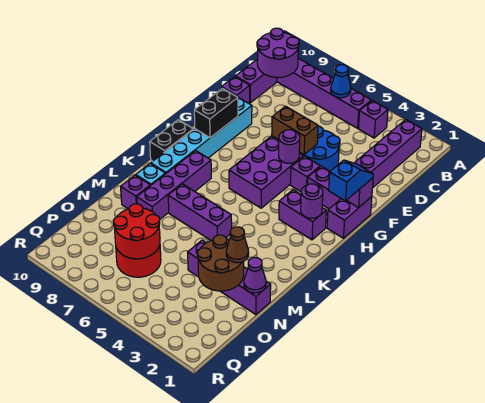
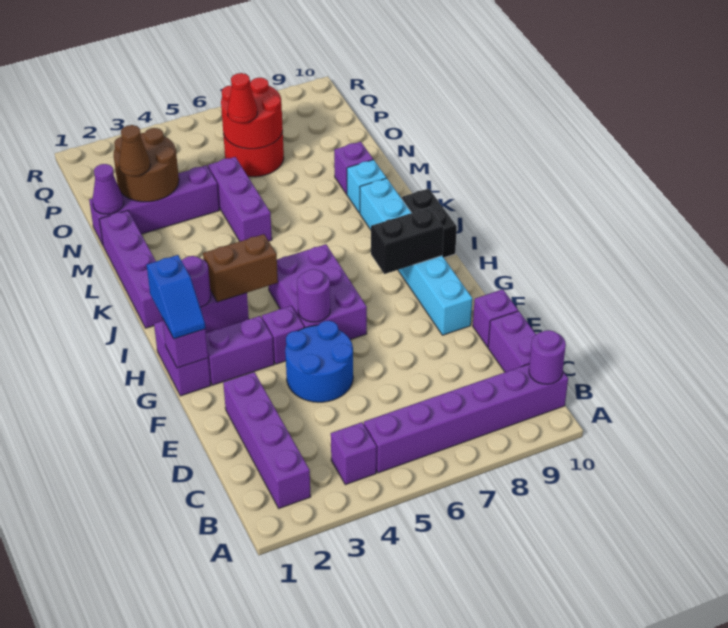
blue 1x1 cone [331,65,351,98] -> none
purple 2x2 round brick [257,28,299,78] -> purple 1x1 round brick [529,330,566,384]
brown 1x2 brick [272,106,318,155] -> brown 1x2 brick moved to [203,234,278,302]
black 1x2 brick [194,89,238,138] -> black 1x2 brick turned to [371,208,444,274]
purple 1x4 brick [137,151,211,219] -> purple 1x4 brick moved to [99,211,163,328]
purple 1x3 brick [168,184,232,240] -> purple 1x3 brick turned to [208,157,272,241]
none -> red 1x1 cone [228,73,257,123]

